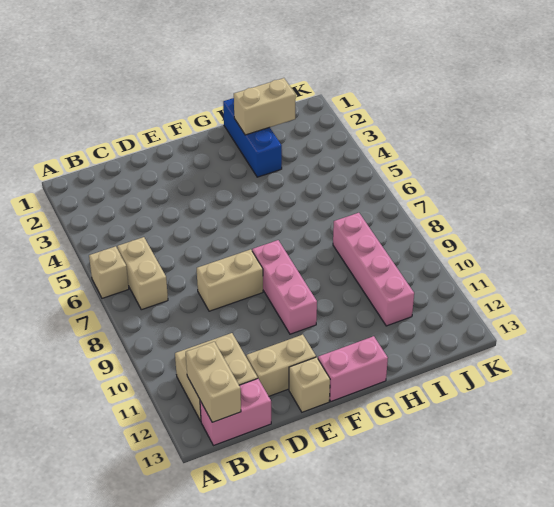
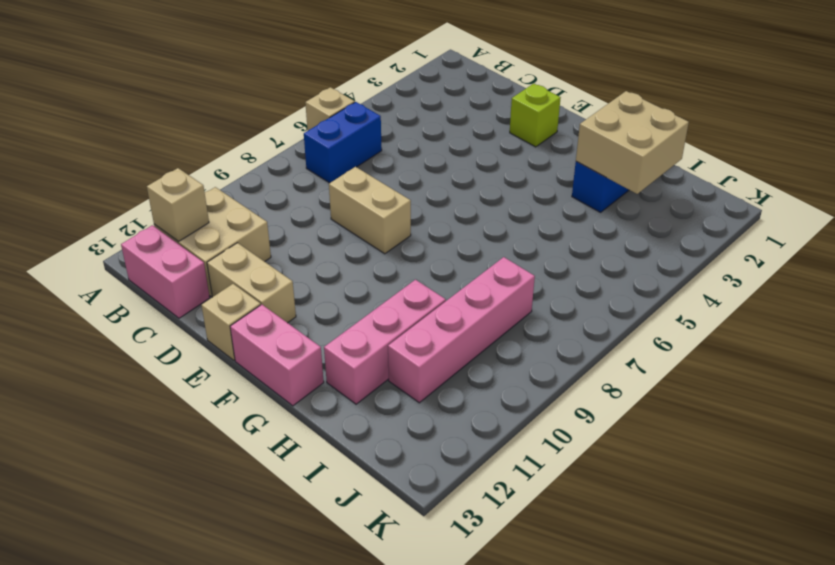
tan 1x2 brick [117,237,168,310] -> blue 1x2 brick [304,102,382,183]
tan 1x2 brick [186,342,241,422] -> tan 1x1 brick [147,168,209,242]
none -> lime 1x1 brick [510,84,561,147]
pink 1x3 brick [252,240,317,334] -> pink 1x3 brick moved to [324,279,446,404]
tan 1x2 brick [234,78,296,135] -> tan 2x2 brick [576,91,689,194]

